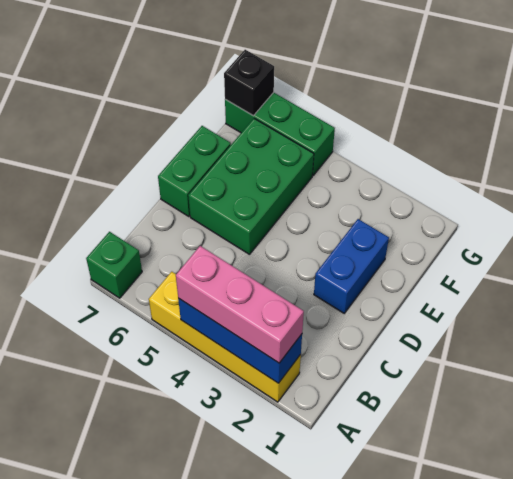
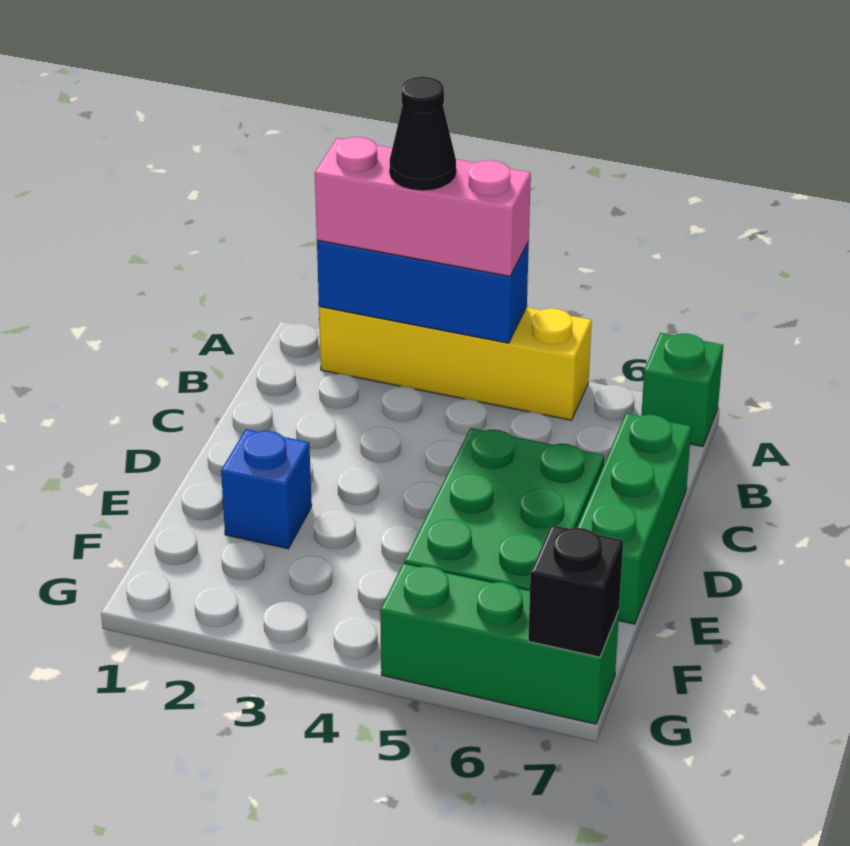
none -> black 1x1 cone [390,77,456,190]
blue 1x2 brick [314,219,389,313] -> blue 1x1 brick [221,429,312,549]
green 1x2 brick [158,126,231,217] -> green 1x3 brick [577,413,691,624]

